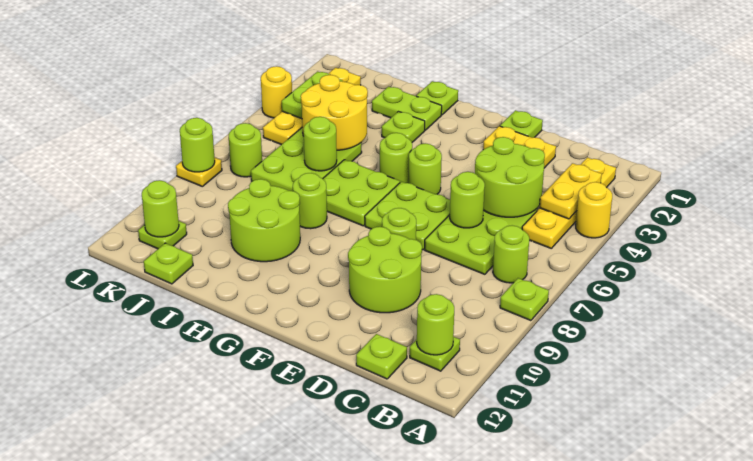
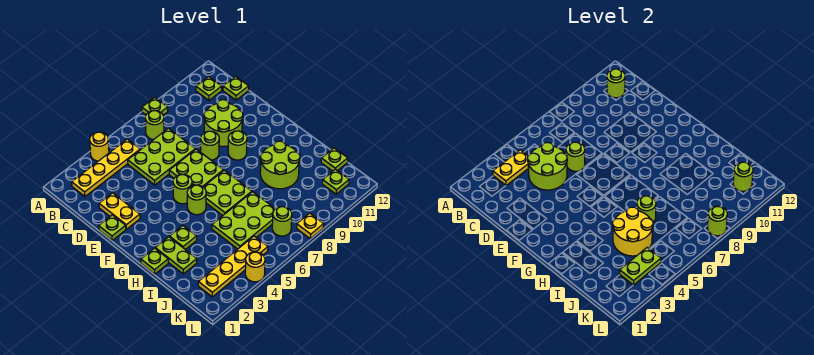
lime 1x1 round brick [293,173,327,229] -> lime 1x1 round brick moved to [228,131,247,160]

